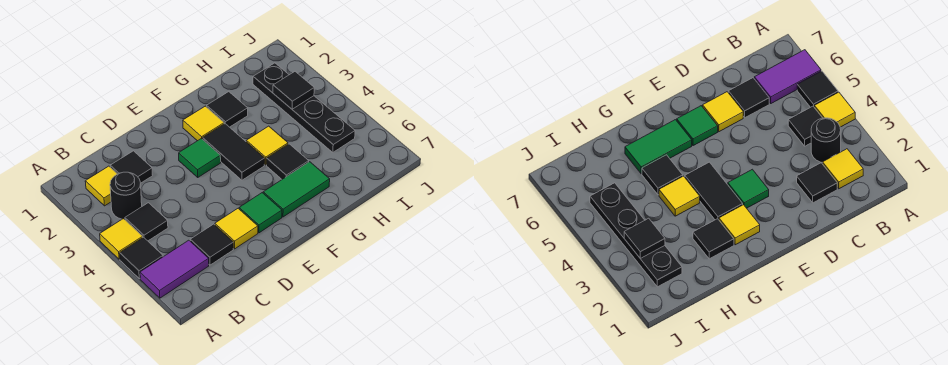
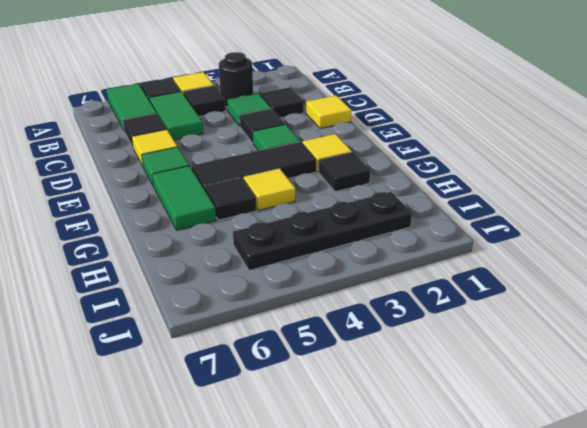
purple 1x2 tile [140,240,209,298] -> green 1x2 tile [107,84,157,130]
yellow 1x1 tile [85,166,117,206] -> yellow 1x1 tile moved to [306,95,351,129]
none -> green 1x2 tile [149,92,203,140]
none -> green 1x1 tile [227,94,271,126]
black 1x2 tile [203,124,265,180] -> black 1x3 tile [192,142,316,188]
black 1x1 tile [273,72,314,109] -> black 1x1 tile moved to [240,109,285,143]

